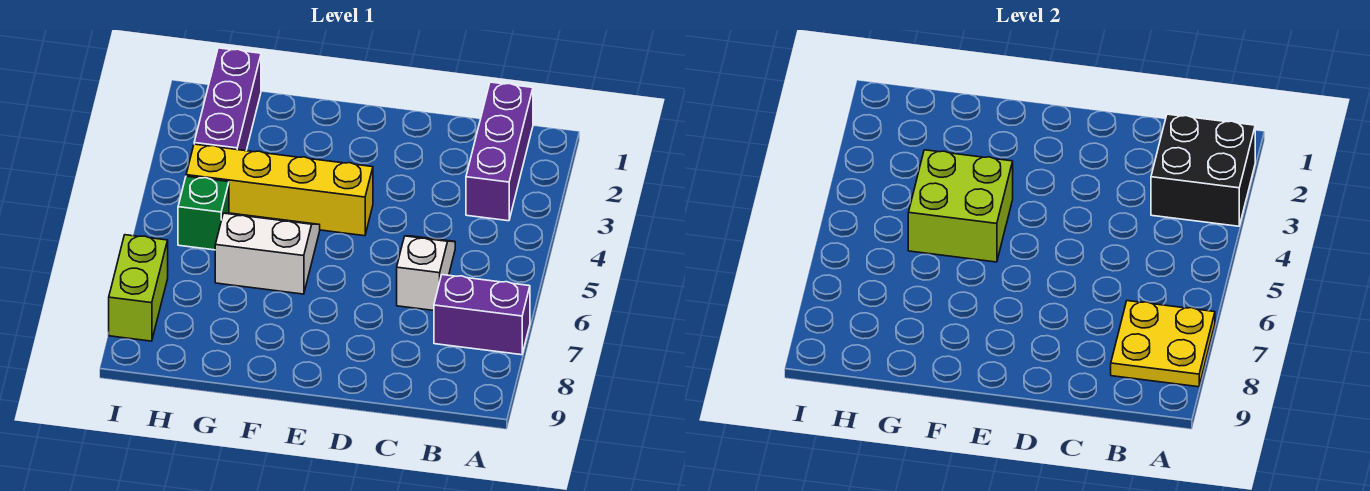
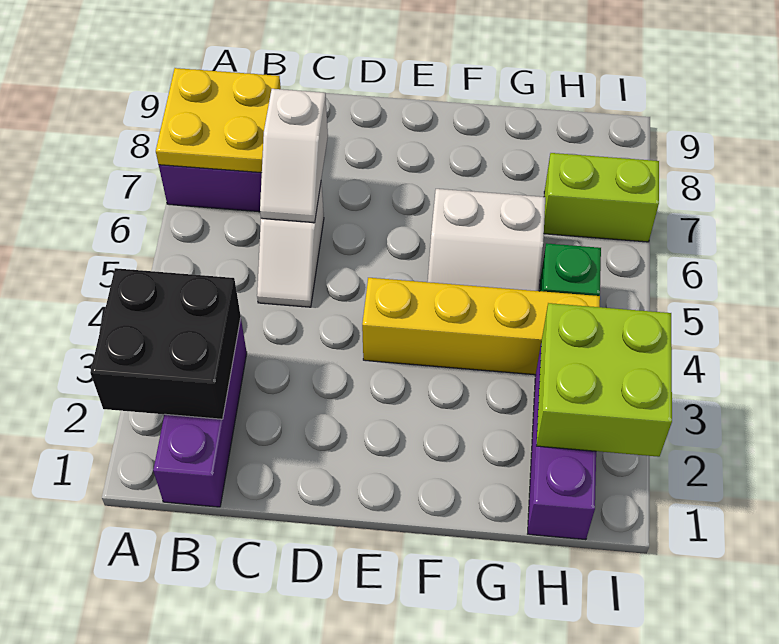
none -> white 1x2 slope [260,89,328,223]
lime 2x2 brick [908,150,1013,262] -> lime 2x2 brick moved to [536,303,672,457]
lime 1x2 brick [109,235,168,341] -> lime 1x2 brick turned to [544,153,659,242]

